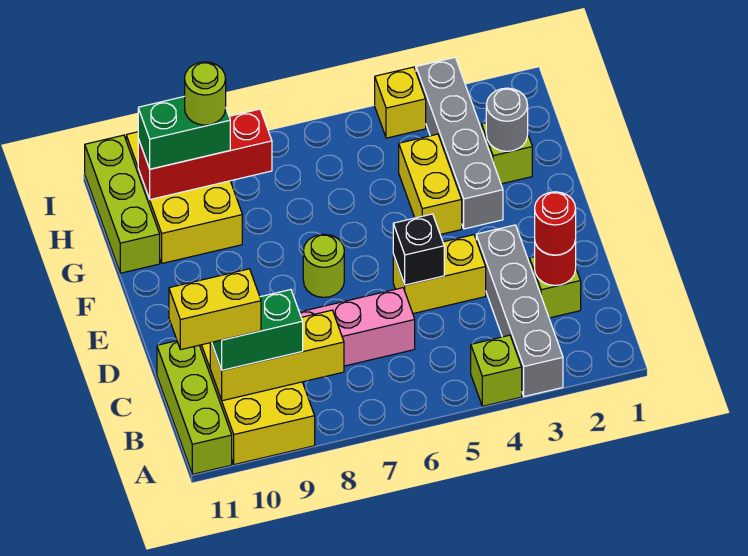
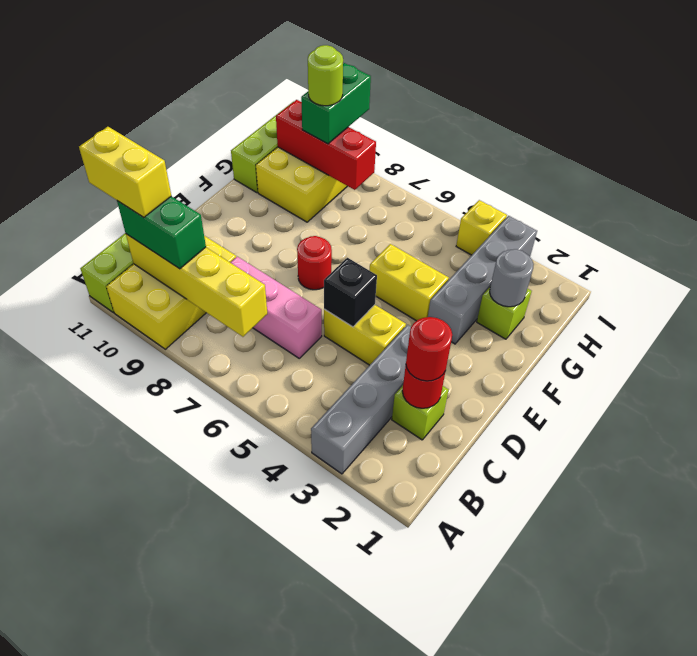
lime 1x1 brick [471,335,522,406] -> none
yellow 1x3 brick [210,310,344,401] -> yellow 1x4 brick [126,234,267,337]
lime 1x1 round brick [303,234,344,297] -> red 1x1 round brick [297,236,332,290]
yellow 1x2 brick [399,134,462,235] -> yellow 1x2 brick turned to [370,244,449,321]
green 1x2 brick [138,96,230,169] -> green 1x2 brick turned to [301,63,371,144]

